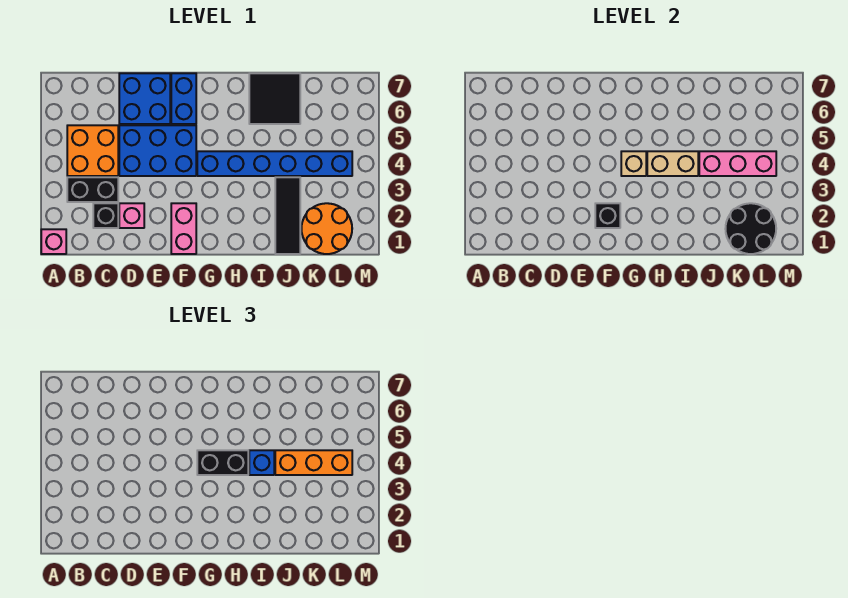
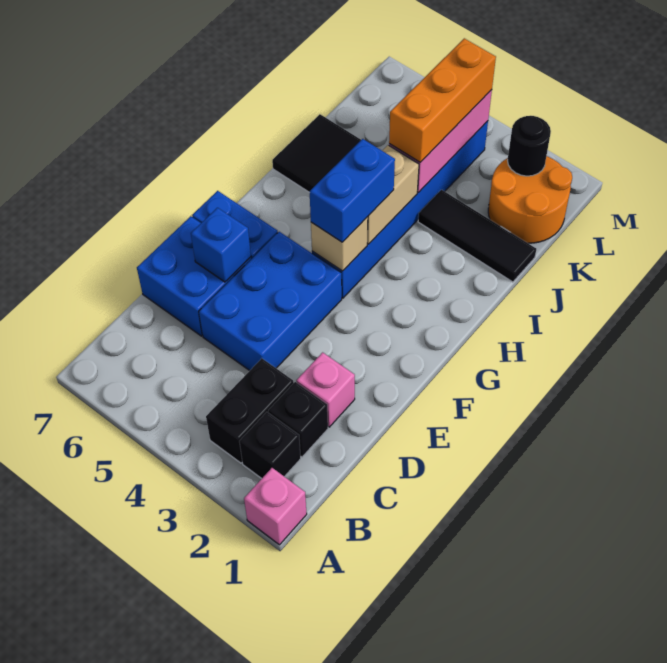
orange 2x2 brick [67,125,118,176] -> none
pink 1x2 brick [171,203,196,254] -> none
black 1x1 brick [595,203,620,228] -> black 1x1 brick moved to [239,412,301,479]
black 1x2 brick [197,450,248,475] -> blue 1x2 brick [310,139,395,242]
blue 1x1 brick [249,450,274,475] -> blue 1x1 brick moved to [191,208,251,282]
black 2x2 round brick [725,203,776,254] -> black 1x1 round brick [507,116,551,176]

